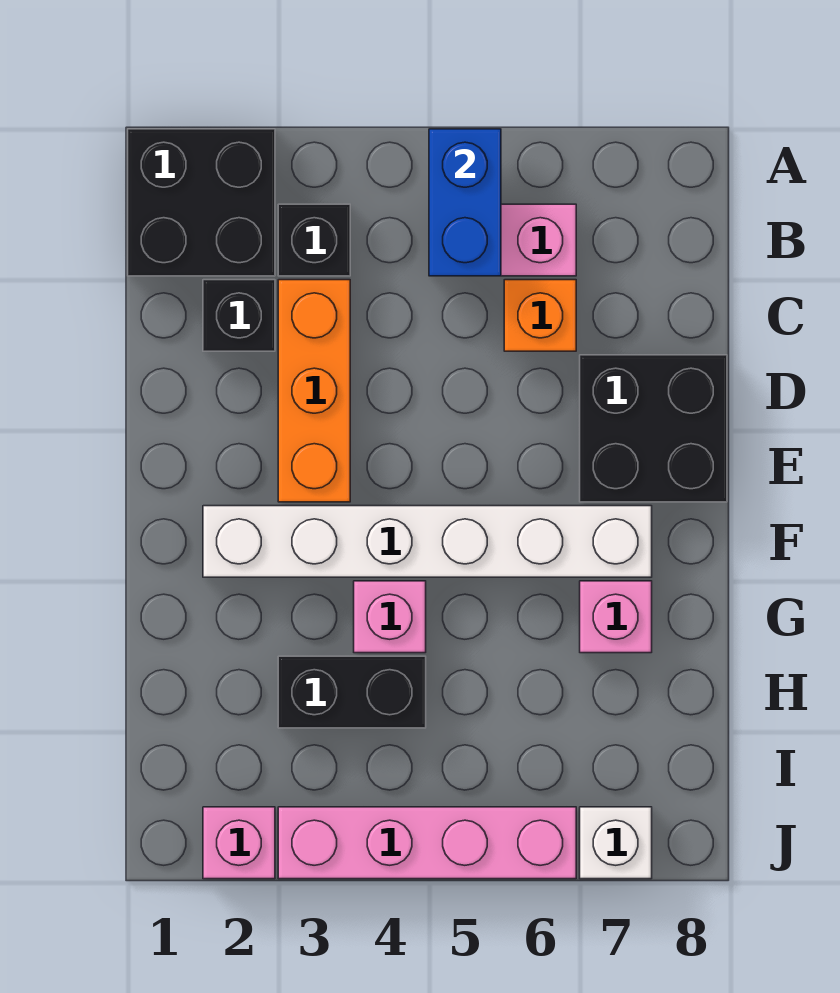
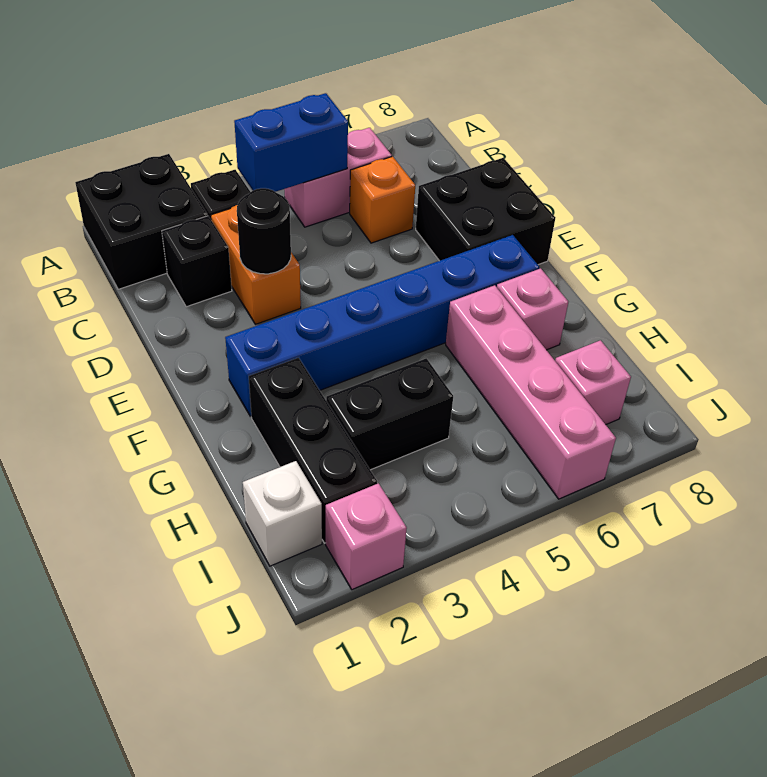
blue 1x2 brick [429,129,501,276] -> blue 1x2 brick turned to [234,93,348,192]
orange 1x3 brick [278,280,350,502] -> orange 1x2 brick [211,205,301,324]
none -> black 1x1 round brick [237,188,291,274]
white 1x6 brick [203,506,652,577] -> blue 1x6 brick [225,235,539,417]
none -> black 1x3 brick [249,358,377,543]
pink 1x1 brick [354,581,426,653] -> pink 1x1 brick moved to [555,340,631,425]
pink 1x4 brick [278,807,576,879] -> pink 1x4 brick turned to [446,285,616,499]
white 1x1 brick [580,807,652,879] -> white 1x1 brick moved to [243,461,322,566]

